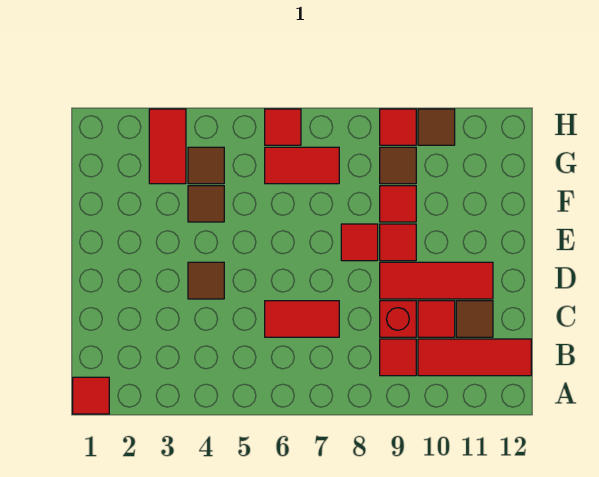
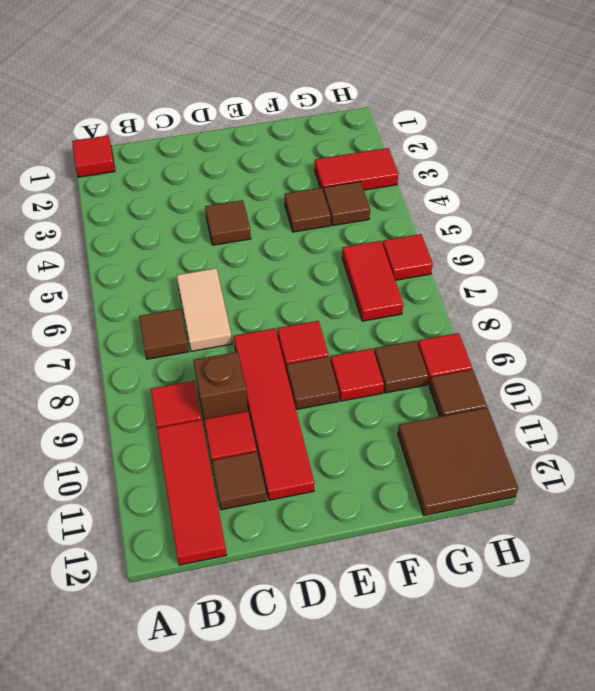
none -> brown 1x1 tile [139,309,189,359]
red 1x2 tile [265,301,339,337] -> tan 1x2 tile [177,268,232,351]
red 1x1 brick [380,301,416,337] -> brown 1x1 brick [193,352,248,419]
red 1x3 tile [380,262,493,299] -> red 1x4 tile [234,328,314,500]
red 1x1 tile [380,224,416,261] -> brown 1x1 tile [287,356,339,409]
none -> brown 2x2 tile [398,408,518,515]

